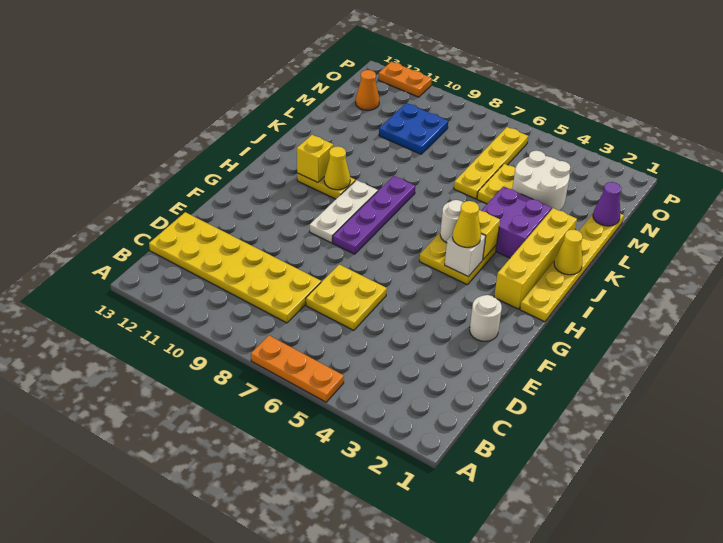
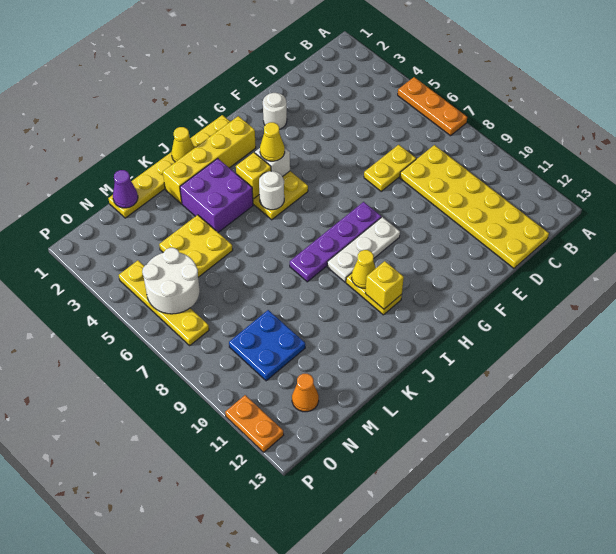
yellow 2x2 plate [306,265,387,330] -> yellow 1x2 plate [364,145,416,191]
white 2x2 round brick [512,151,570,211] -> white 2x2 round brick moved to [142,248,200,314]
yellow 1x4 plate [454,127,528,199] -> yellow 1x4 plate turned to [119,260,209,345]

